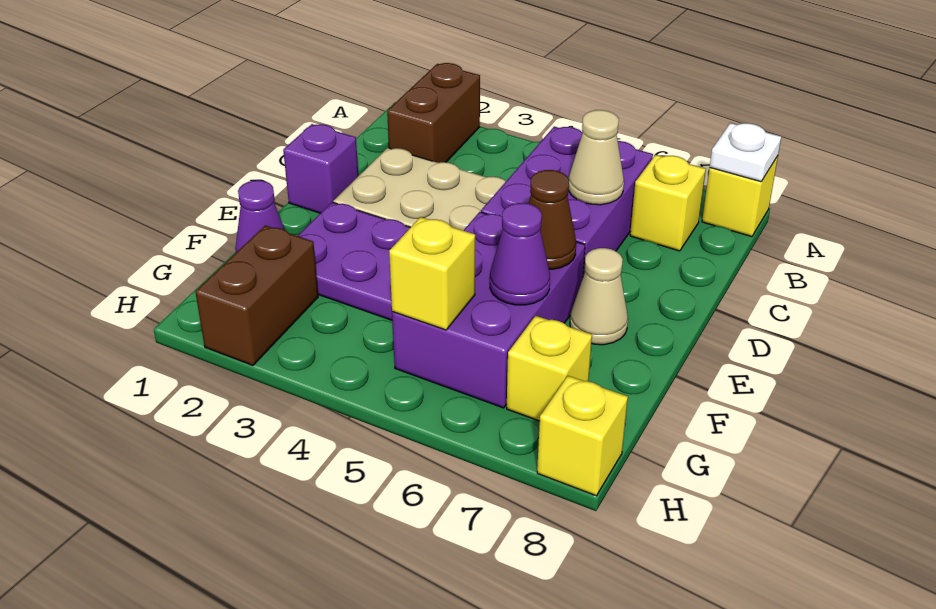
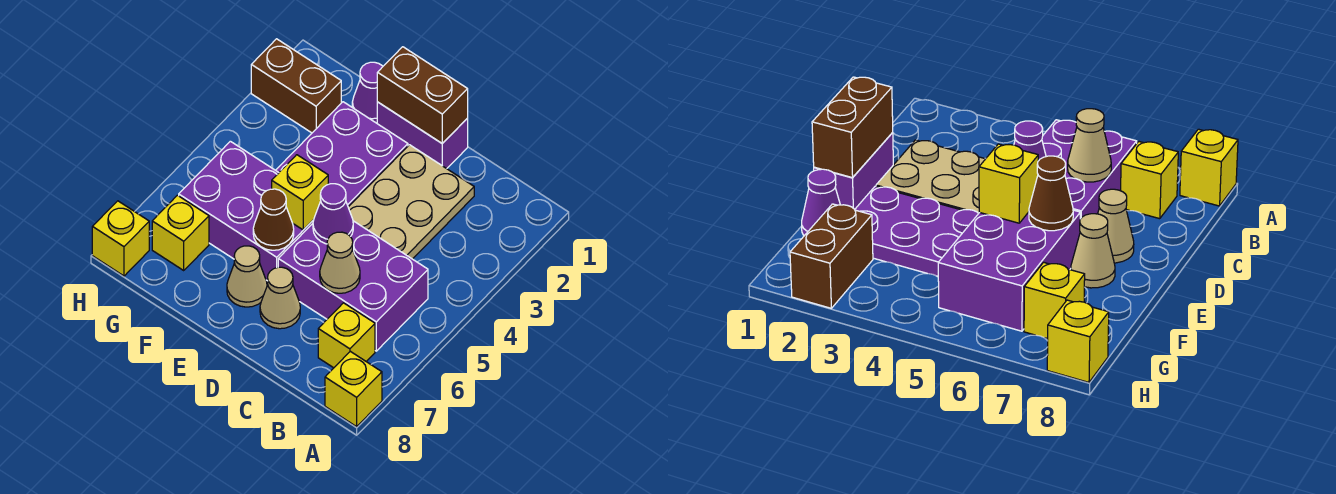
brown 1x2 brick [387,63,480,163] -> brown 1x2 brick moved to [377,47,468,143]
white 1x1 plate [710,123,781,182] -> none
purple 1x1 brick [283,124,358,213] -> purple 1x2 brick [377,102,468,169]
none -> tan 1x1 cone [260,267,300,329]
purple 1x1 cone [490,203,550,305] -> purple 1x1 cone moved to [313,184,353,244]
yellow 1x1 brick [389,217,475,330] -> yellow 1x1 brick moved to [272,155,328,230]

